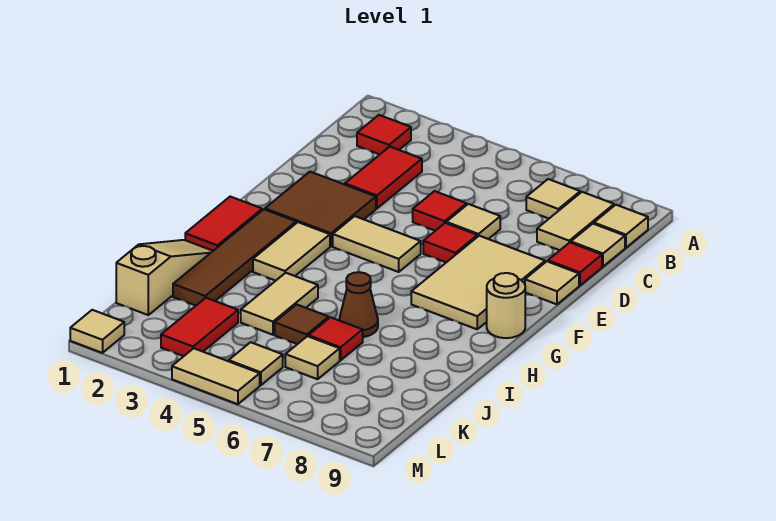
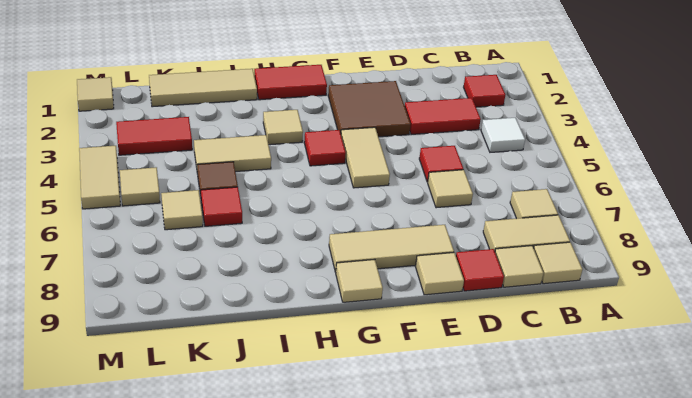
none -> white 1x1 tile [481,118,525,152]
red 1x1 tile [423,223,478,262] -> red 1x1 tile moved to [304,130,346,166]
tan 2x3 tile [411,236,545,329] -> tan 1x3 tile [329,225,454,272]
brown 1x4 tile [173,209,296,306] -> none
tan 1x2 tile [253,222,330,281] -> tan 1x1 tile [263,110,303,145]
tan 1x1 round brick [487,273,525,338] -> tan 1x1 tile [336,260,383,302]
tan 1x3 slope [116,240,212,315] -> tan 1x3 tile [149,69,257,107]
brown 1x1 cone [339,272,378,337] -> none

